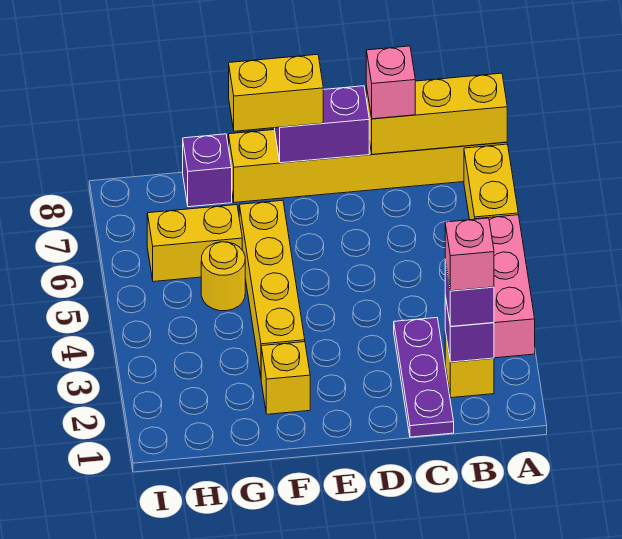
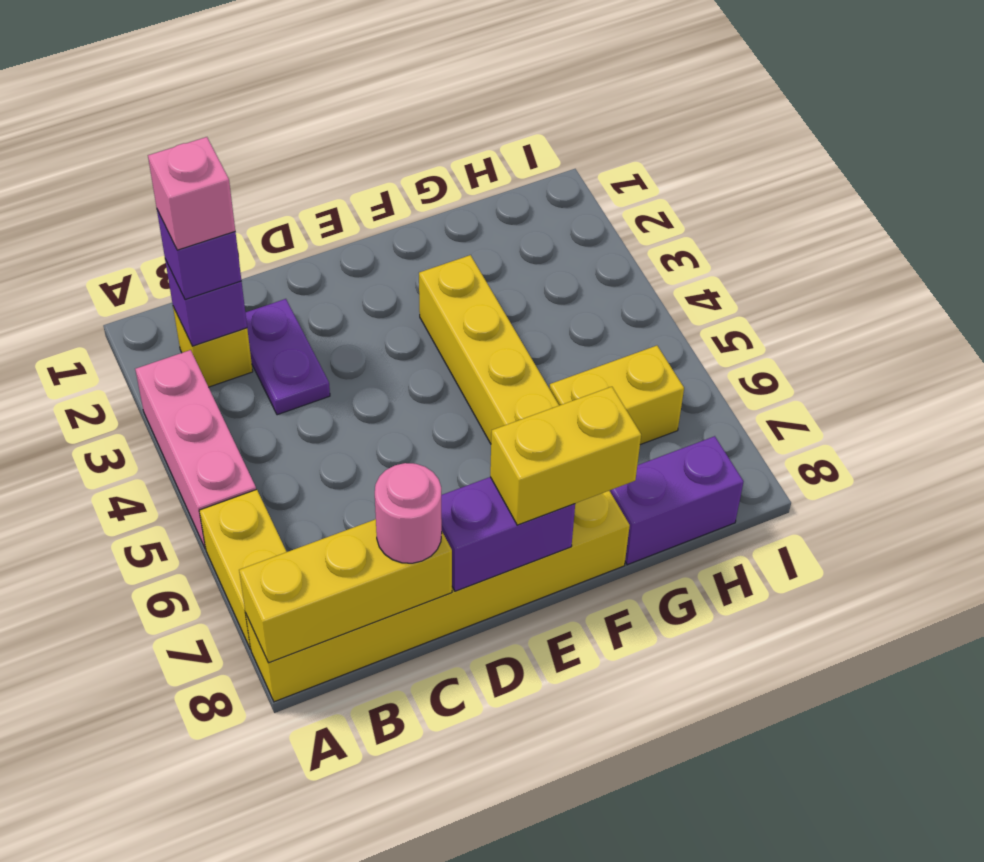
purple 1x3 plate [394,318,454,437] -> purple 1x2 plate [245,299,330,415]
pink 1x1 brick [366,46,415,119] -> pink 1x1 round brick [375,463,442,563]
yellow 1x1 brick [261,342,310,414] -> none
yellow 1x1 round brick [201,242,245,311] -> none
purple 1x1 brick [183,134,232,207] -> purple 1x2 brick [610,436,744,565]

